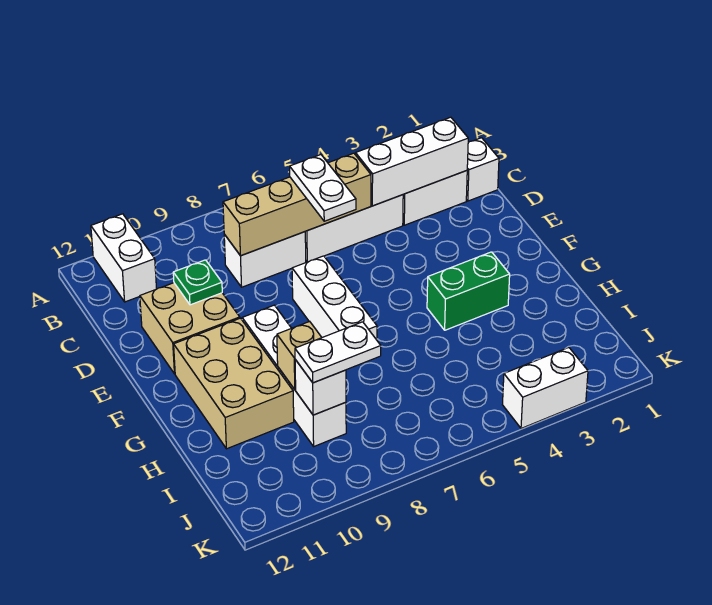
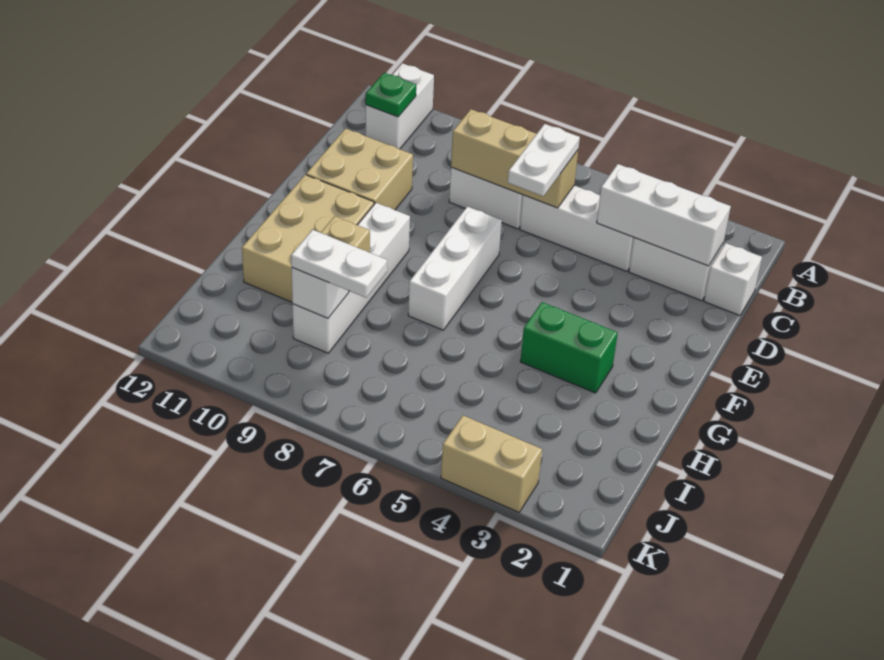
tan 1x4 brick [223,153,371,256] -> tan 1x3 brick [451,109,578,208]
green 1x1 plate [173,260,222,305] -> green 1x1 plate moved to [366,73,416,117]
white 1x2 brick [502,348,588,428] -> tan 1x2 brick [441,416,542,512]

